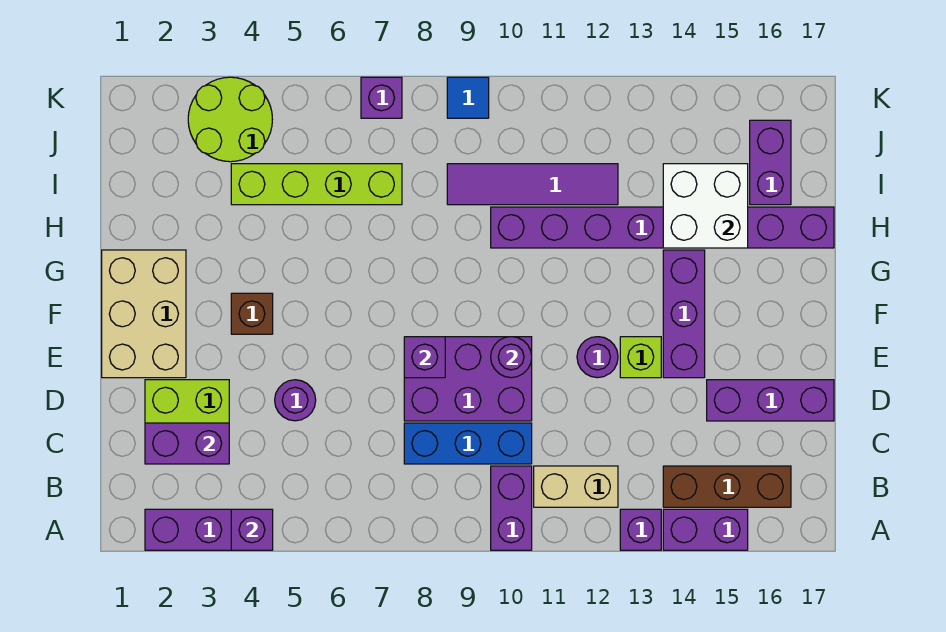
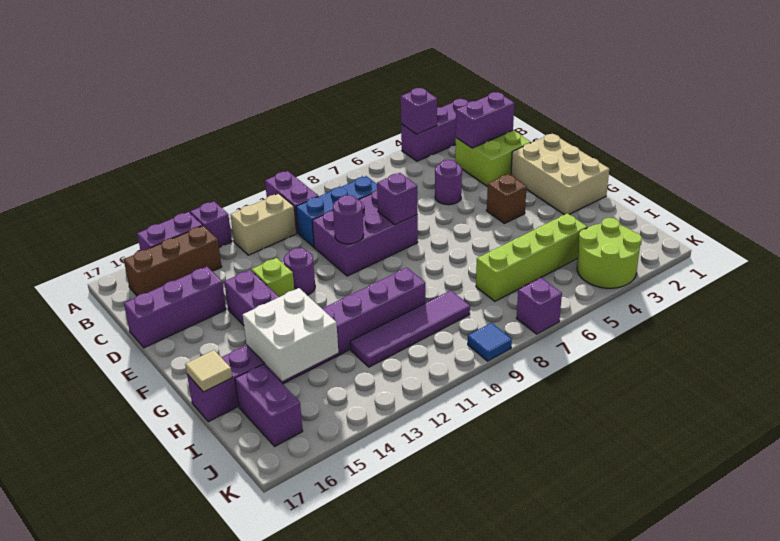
none -> tan 1x1 tile [185,350,232,392]

